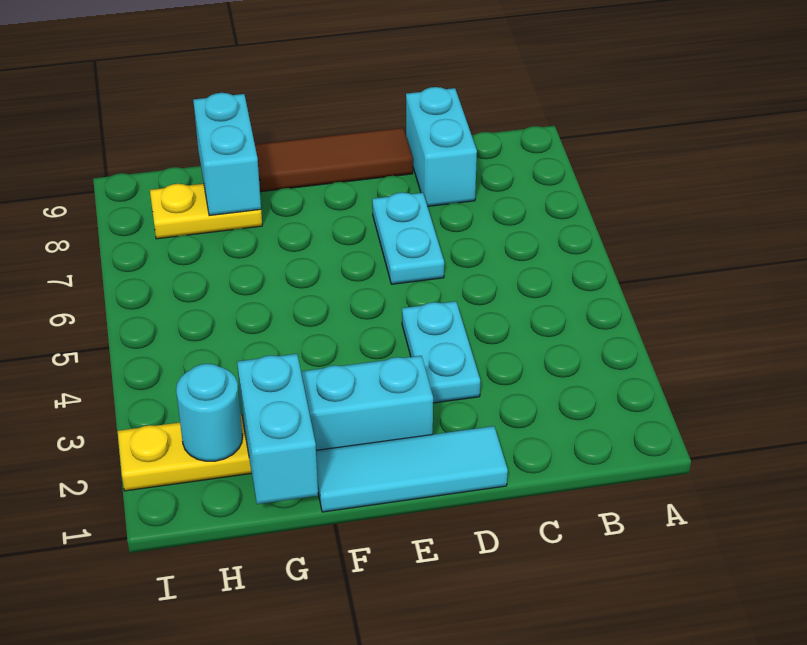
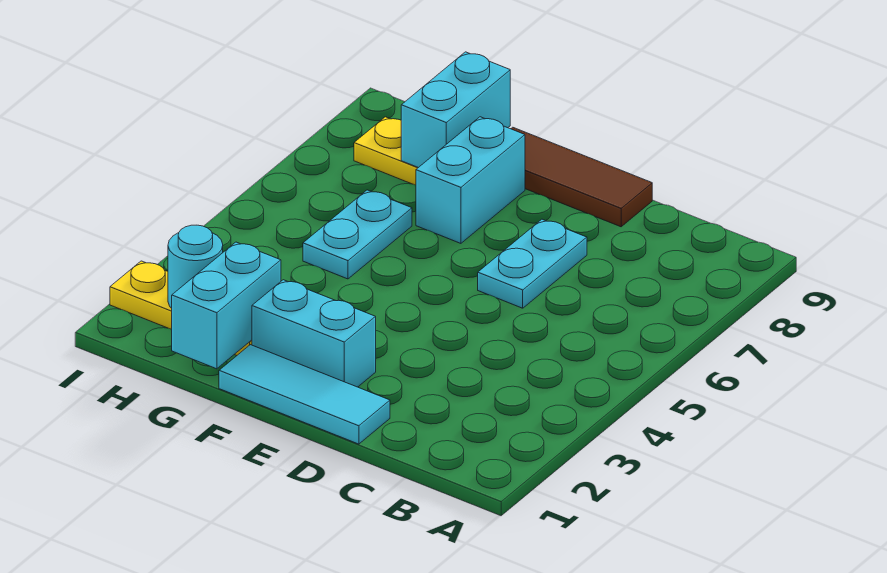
cyan 1x2 brick [406,87,477,206] -> cyan 1x2 brick moved to [416,117,525,243]
cyan 1x2 plate [402,301,480,403] -> cyan 1x2 plate moved to [303,190,412,279]

